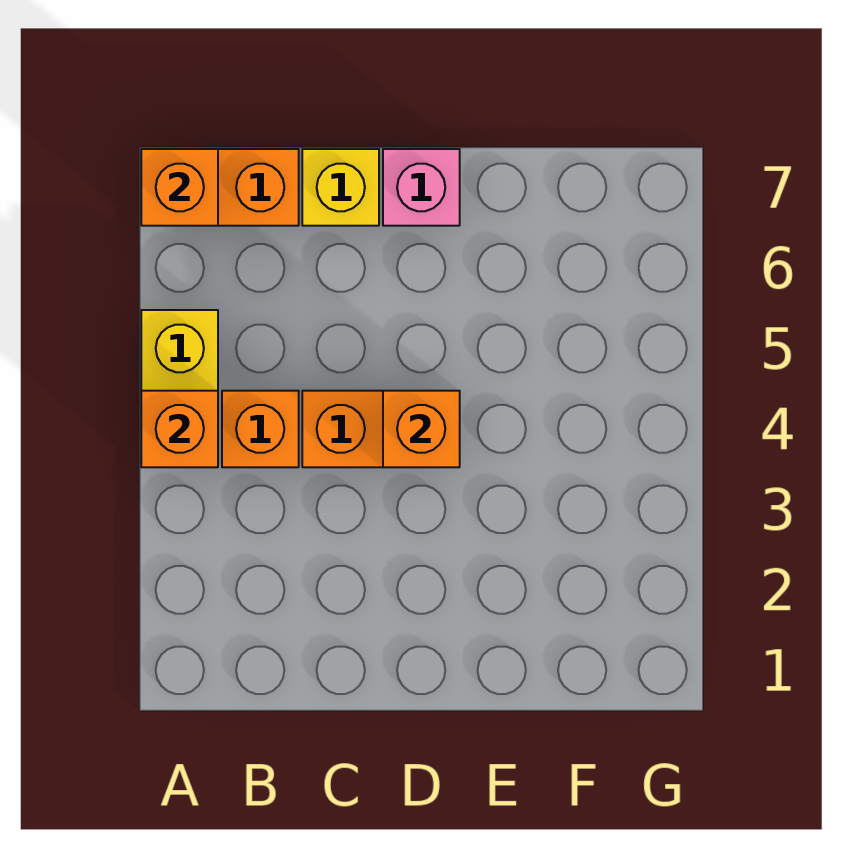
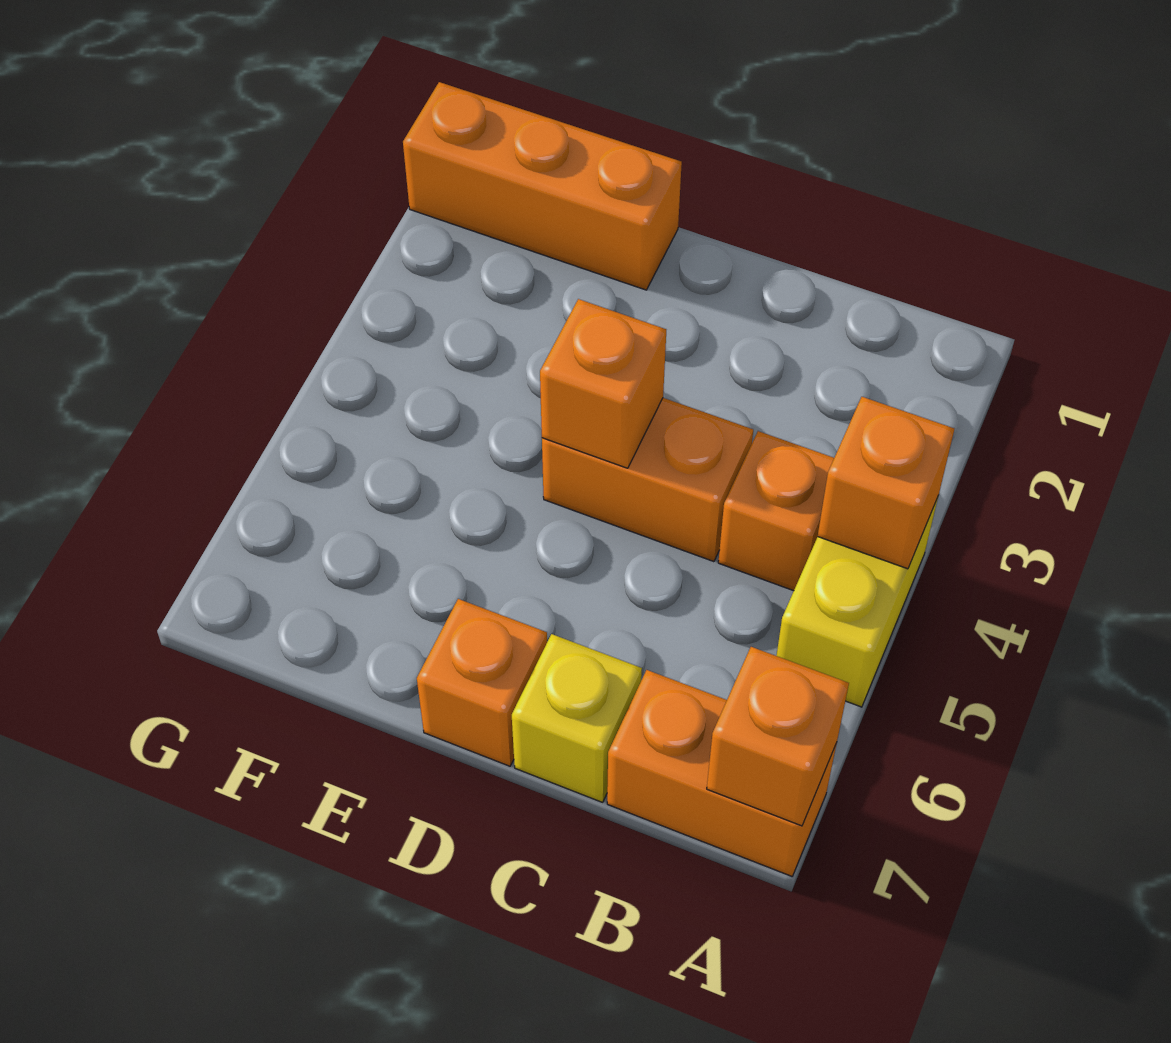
pink 1x1 brick [383,149,460,226] -> orange 1x1 brick [417,599,547,766]
none -> orange 1x3 brick [403,82,682,290]

